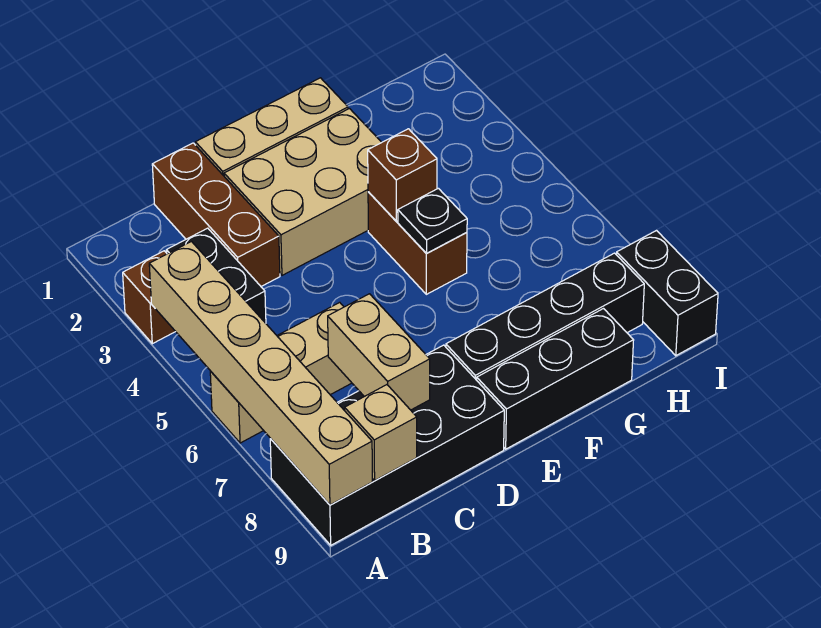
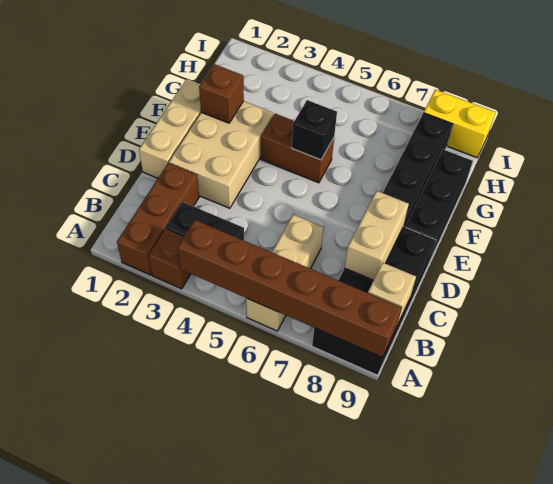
tan 1x6 brick [149,242,372,505] -> brown 1x6 brick [178,220,402,357]
brown 1x3 brick [152,143,280,286] -> brown 1x3 brick turned to [117,163,199,275]
tan 1x2 brick [328,294,430,410] -> tan 1x2 brick turned to [345,191,409,280]
brown 1x1 brick [368,129,437,221] -> brown 1x1 brick moved to [199,64,244,123]
black 1x1 plate [398,188,467,254] -> black 1x1 brick [292,100,337,160]
black 1x2 brick [617,231,718,356] -> yellow 1x2 brick [424,90,495,158]

